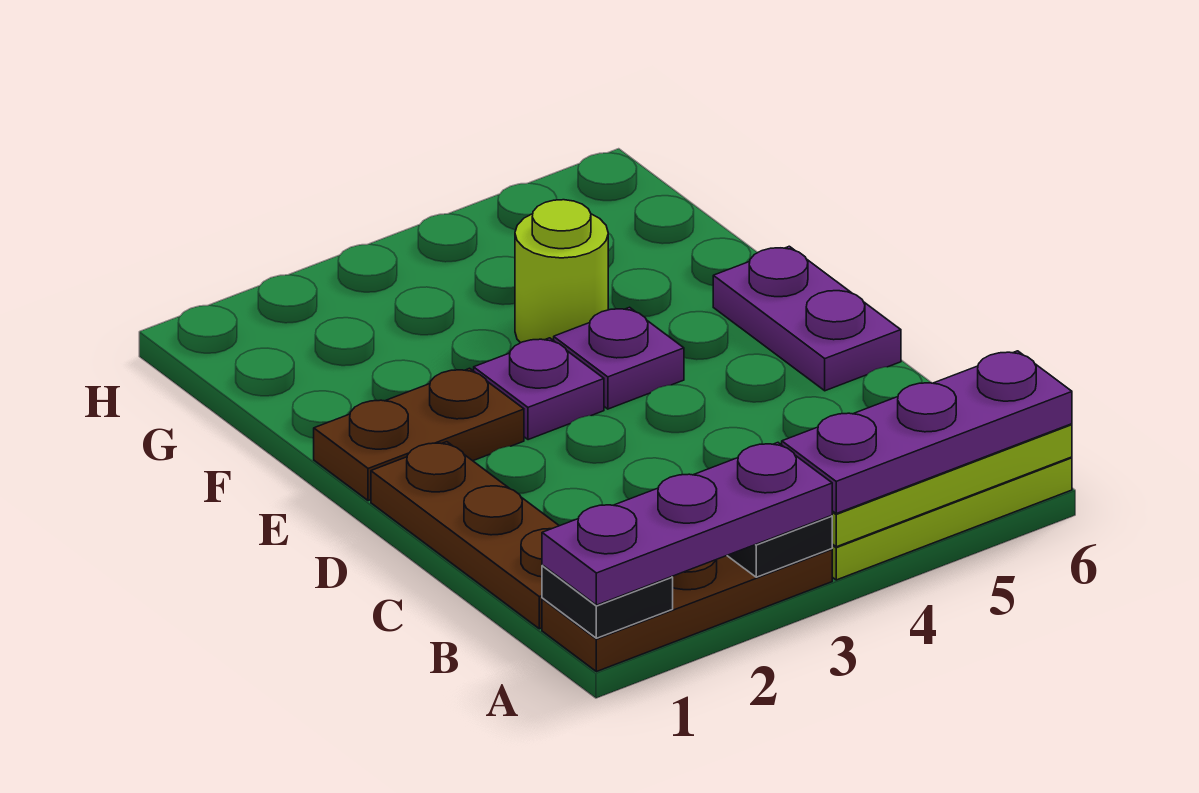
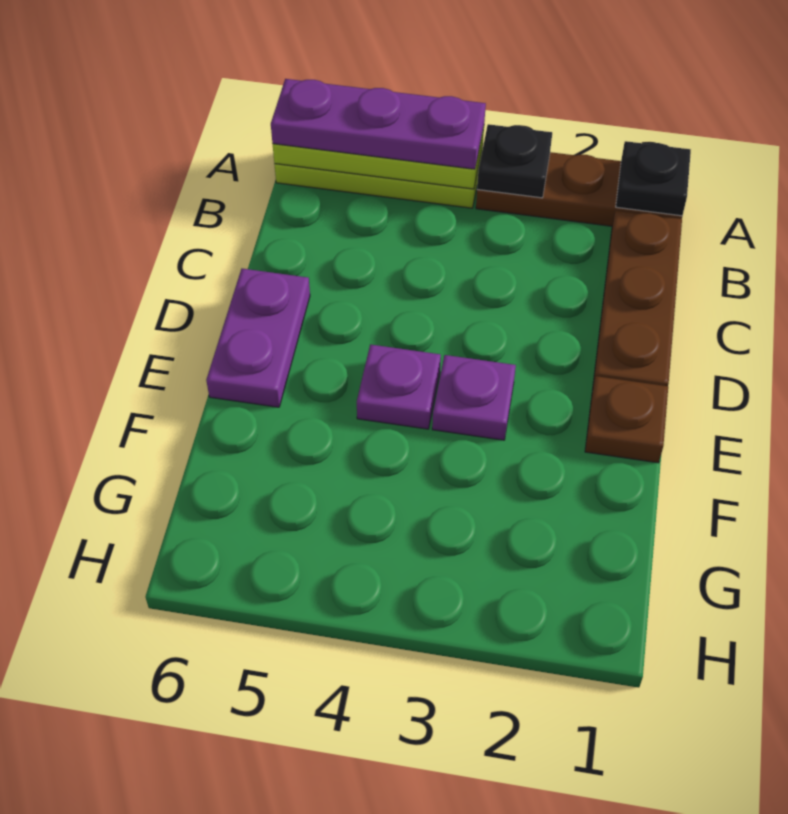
purple 1x3 plate [542,443,832,605] -> none
brown 1x2 plate [314,368,524,501] -> brown 1x1 plate [585,376,668,463]
lime 1x1 round brick [515,200,608,343] -> none

